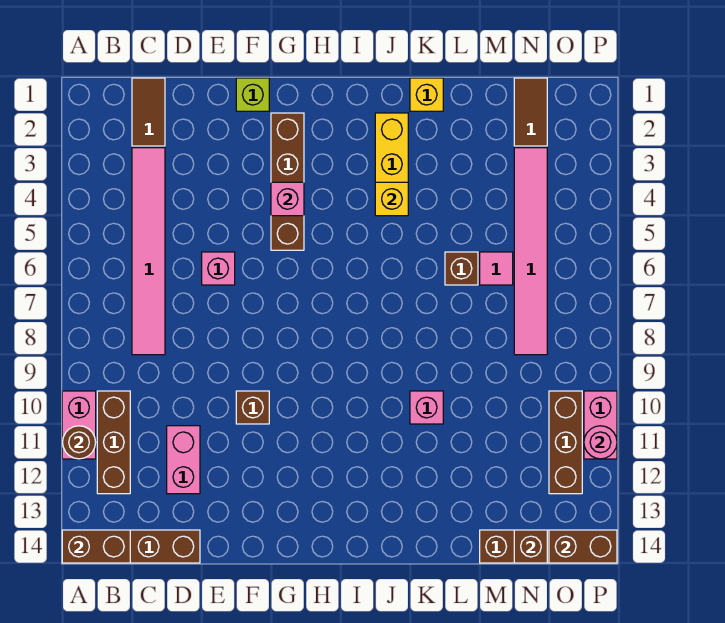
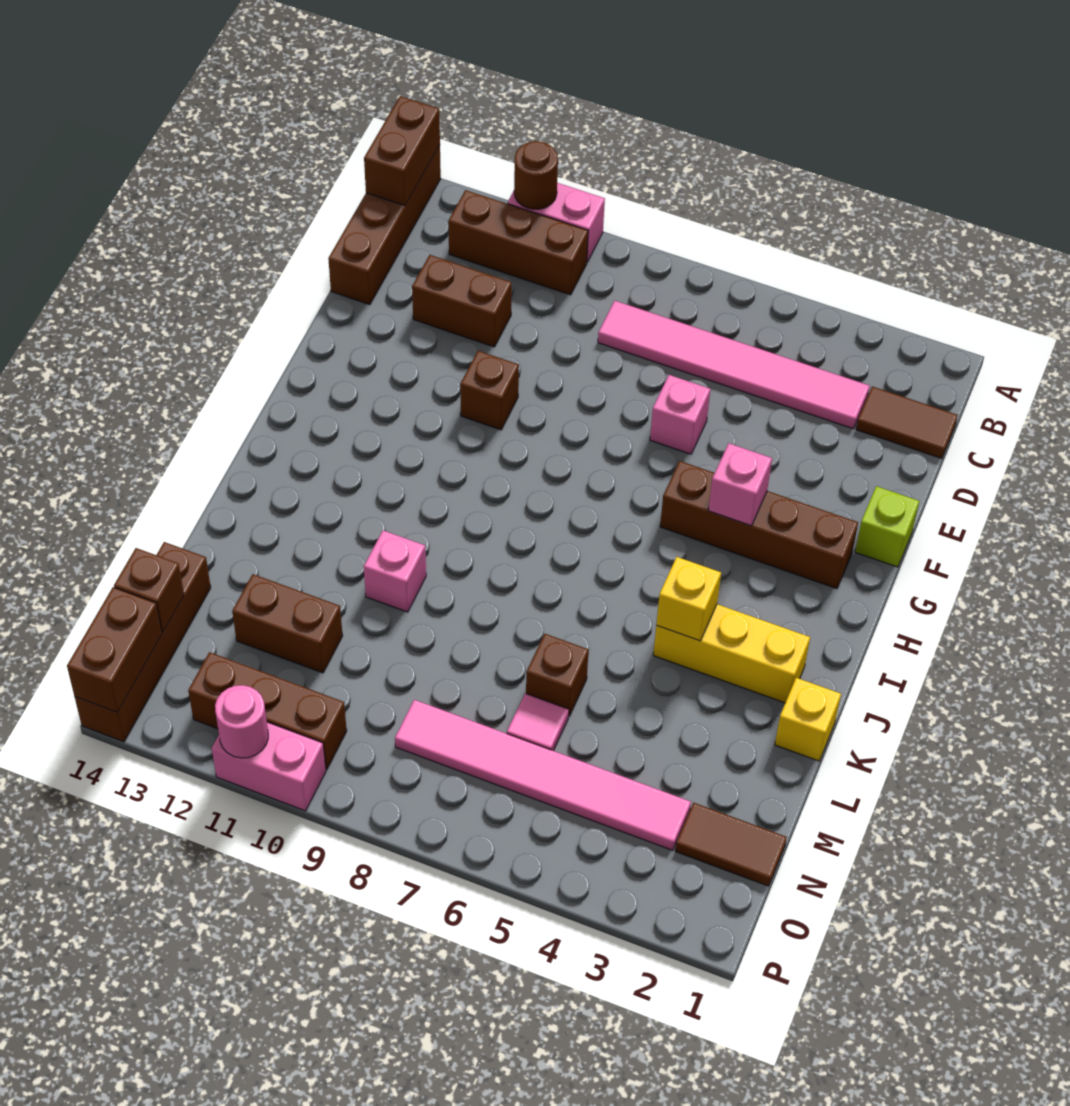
pink 1x2 brick [167,426,200,494] -> brown 1x2 brick [412,255,512,347]
none -> brown 1x2 brick [232,574,343,673]

